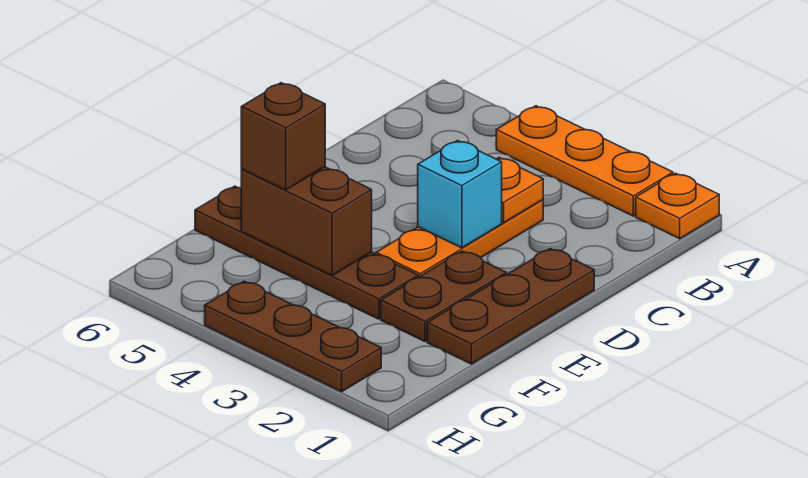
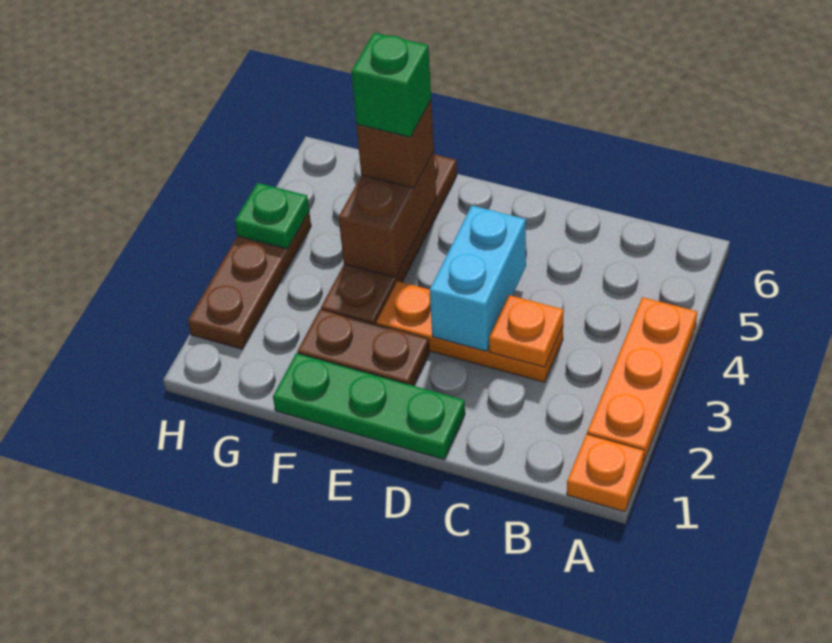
brown 1x3 plate [427,249,594,364] -> green 1x3 plate [273,353,465,459]
cyan 1x1 brick [418,141,502,248] -> cyan 1x2 brick [430,206,526,351]
none -> green 1x1 brick [351,33,431,137]
none -> green 1x1 plate [235,183,309,249]

